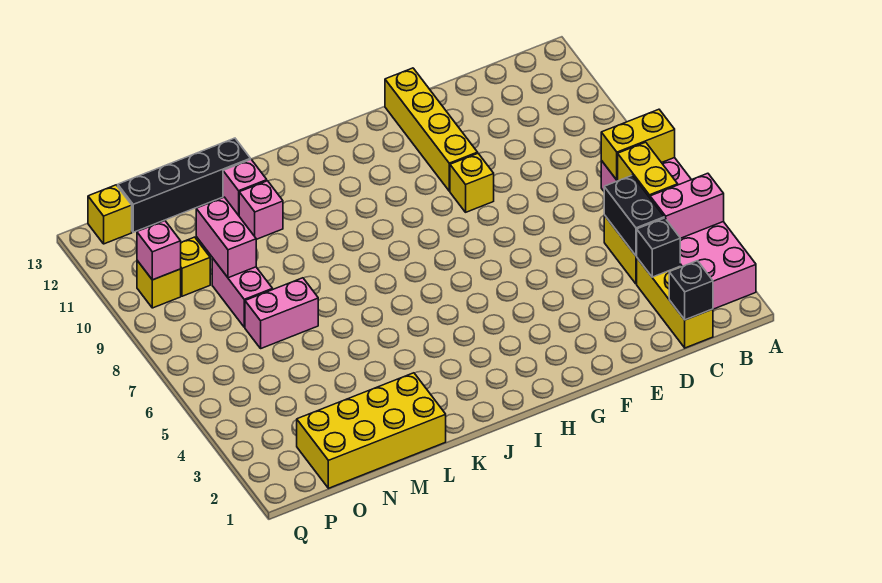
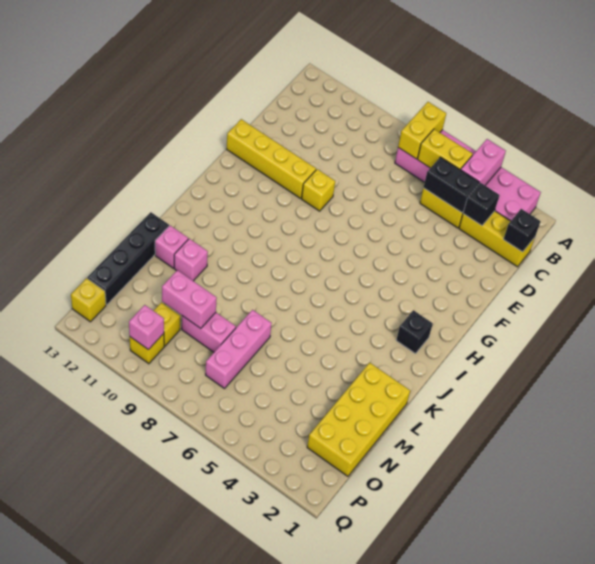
none -> black 1x1 brick [396,310,433,354]
pink 1x2 brick [245,278,318,348] -> pink 1x3 brick [206,310,272,389]

